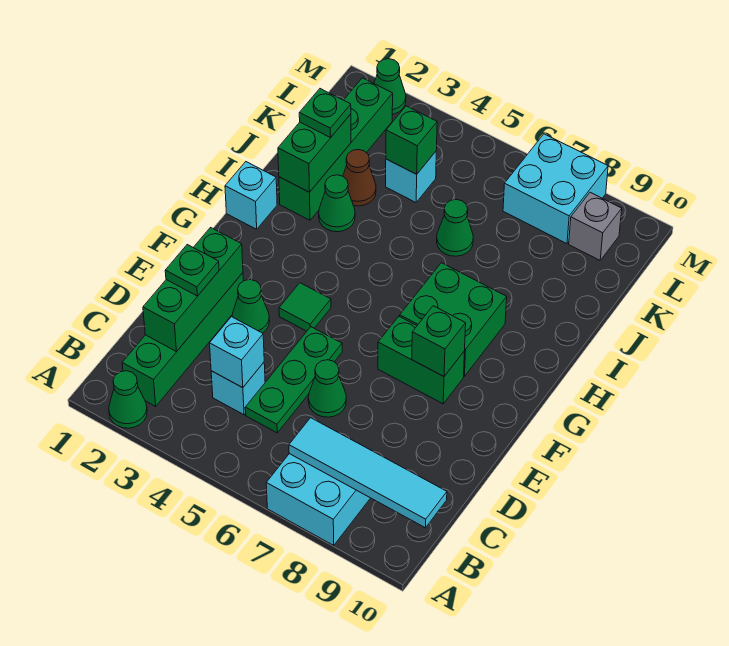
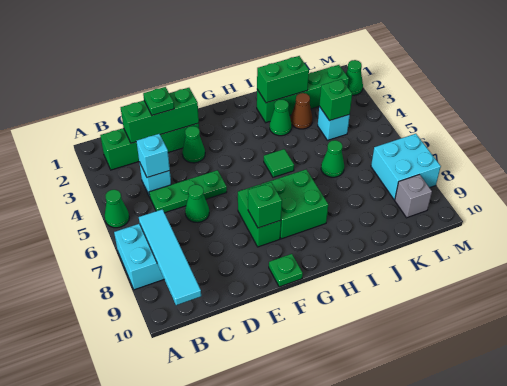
green 1x1 cone [109,371,147,428] -> green 1x1 cone moved to [105,190,129,228]
green 1x1 tile [279,283,331,331] -> green 1x1 tile moved to [264,149,294,177]
cyan 1x1 brick [225,162,277,229] -> none
green 1x1 plate [299,89,351,138] -> green 1x1 plate moved to [269,254,303,287]

